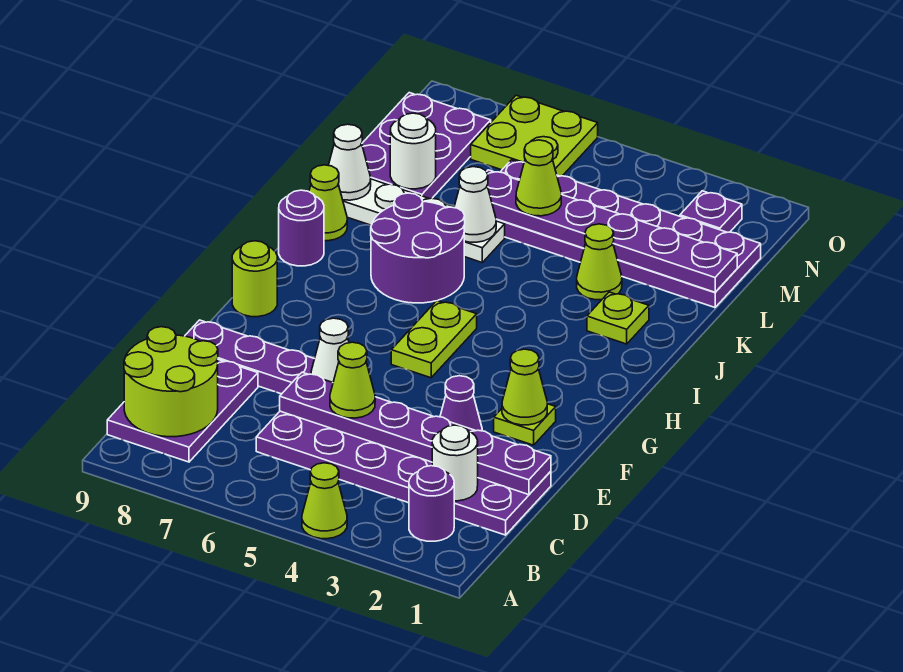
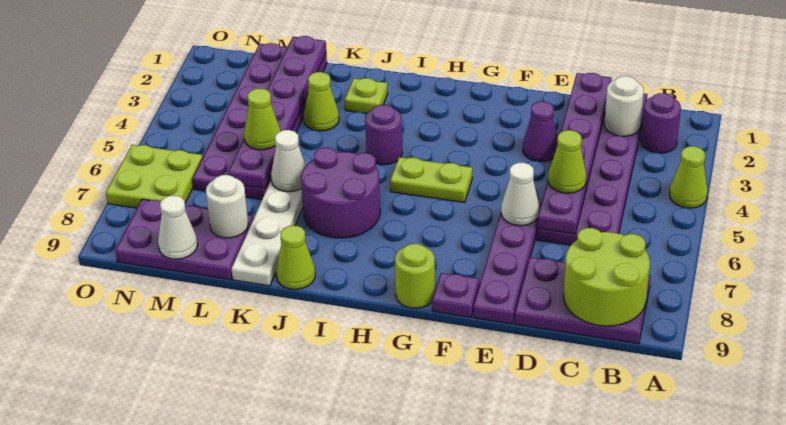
lime 1x1 plate [494,404,556,445] -> none
lime 1x1 cone [502,349,547,425] -> none
purple 1x1 round brick [279,190,324,266] -> purple 1x1 round brick moved to [365,105,402,165]
white 1x1 cone [328,124,371,200] -> white 1x1 cone moved to [158,196,198,259]
purple 1x1 plate [680,191,742,232] -> purple 1x1 plate moved to [432,273,479,317]

